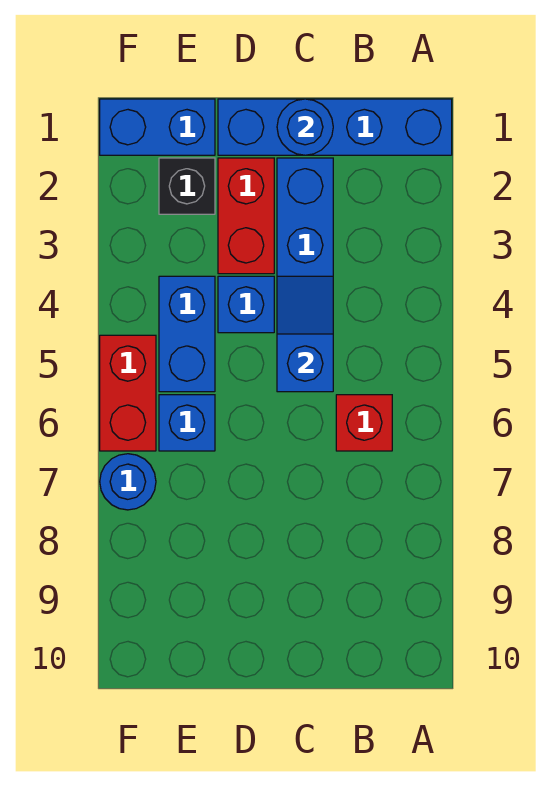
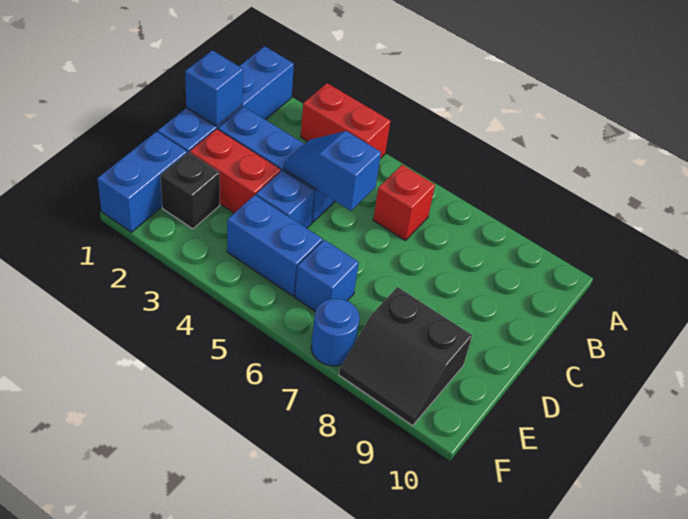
blue 1x1 round brick [277,99,333,155] -> blue 1x1 brick [185,50,243,126]
none -> black 2x2 slope [339,287,472,426]
red 1x2 brick [100,335,156,451] -> red 1x2 brick moved to [301,83,390,158]

